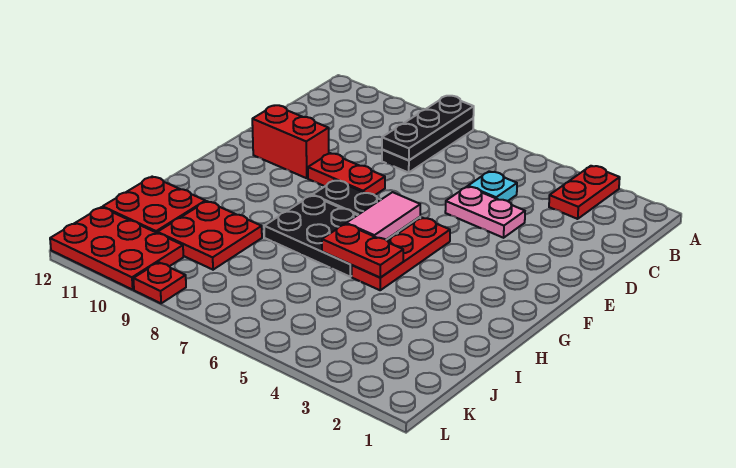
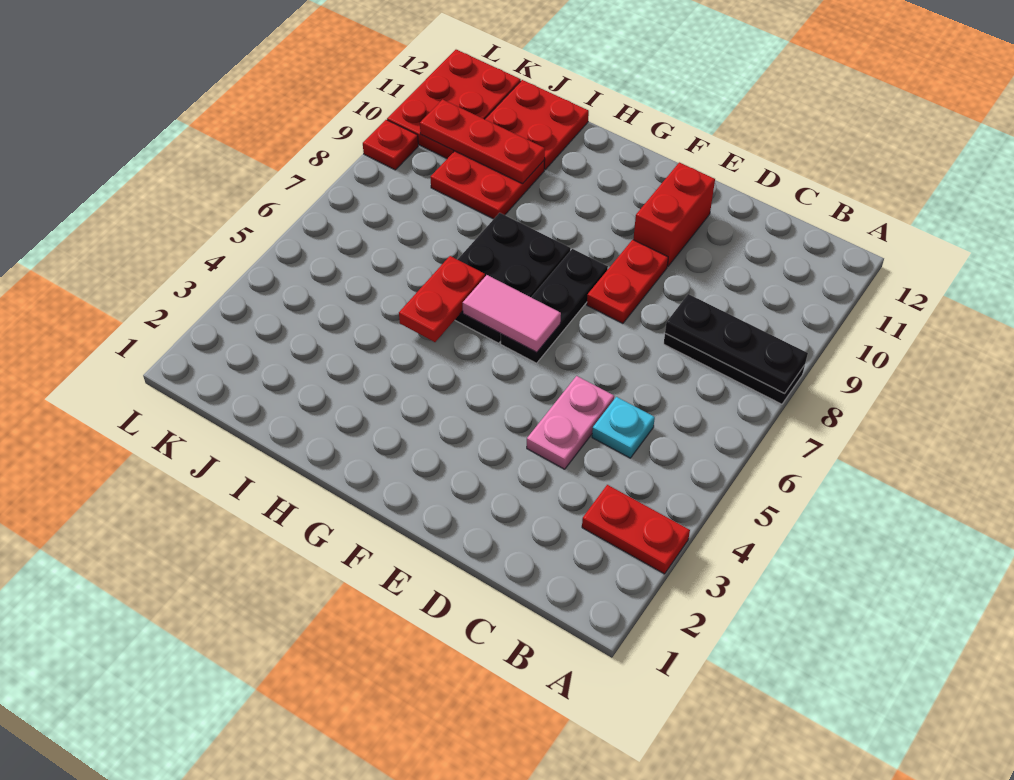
red 1x3 plate [352,217,450,290] -> red 1x3 plate moved to [420,99,545,184]

